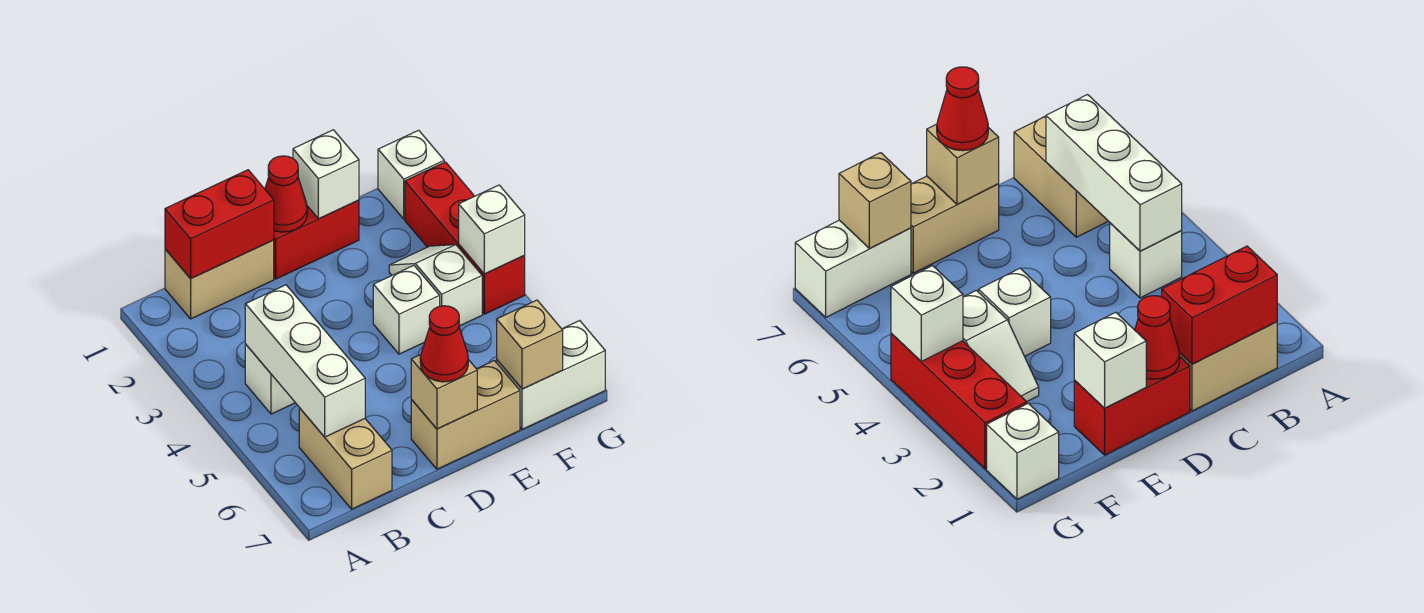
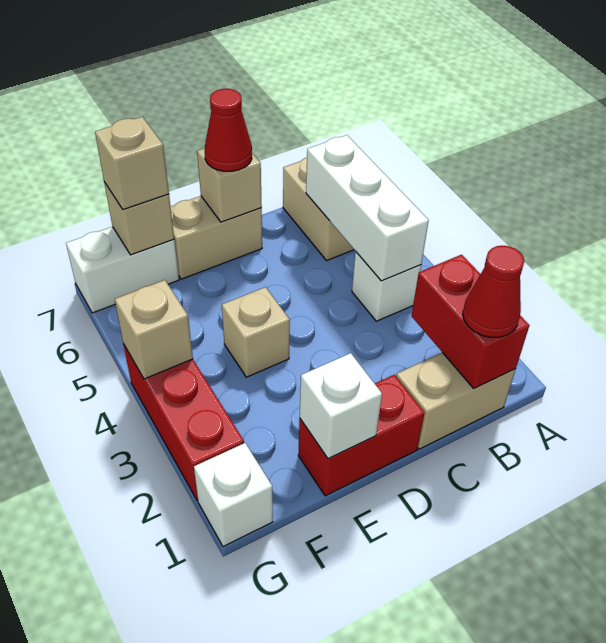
red 1x2 brick [165,170,274,279] -> red 1x2 brick turned to [412,255,529,388]
red 1x1 cone [265,156,307,232] -> red 1x1 cone moved to [463,246,524,337]
white 1x1 brick [373,265,440,354] -> tan 1x1 brick [222,287,290,377]
white 1x2 slope [389,245,482,326] -> none
none -> tan 1x1 brick [95,117,169,210]
white 1x1 brick [459,185,525,274] -> tan 1x1 brick [115,280,193,379]

